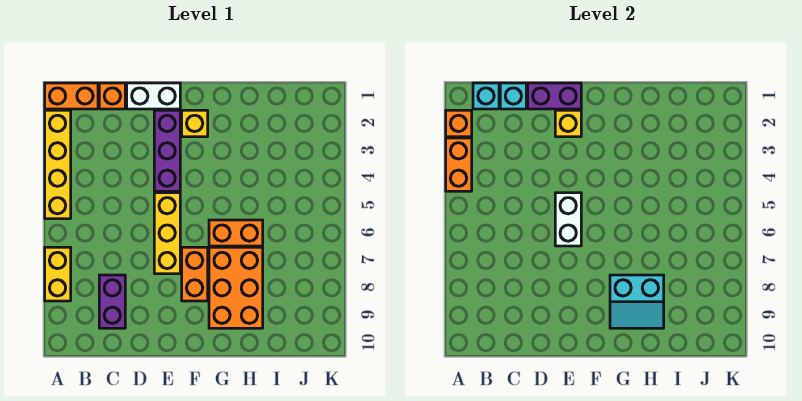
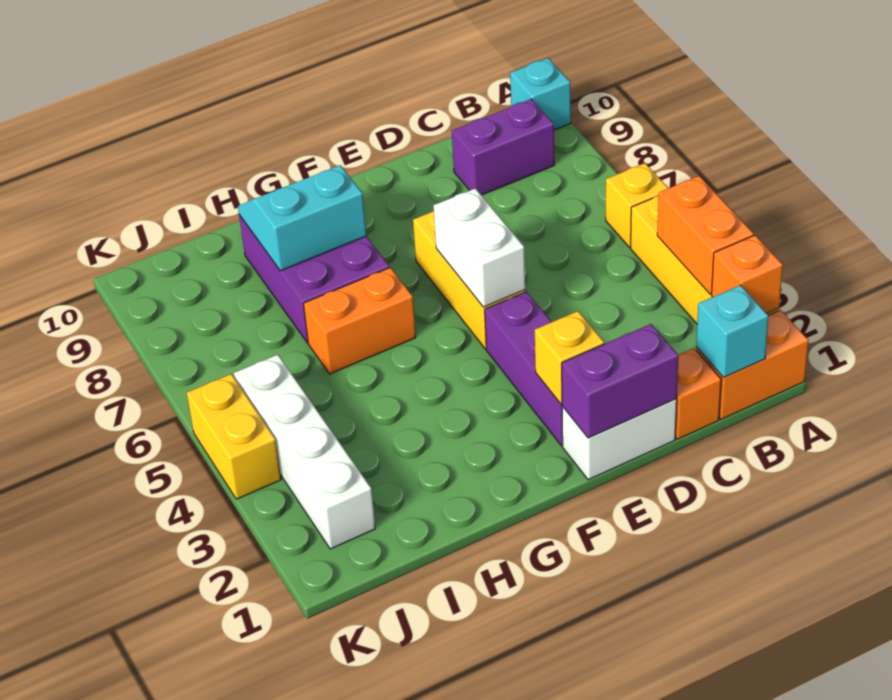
yellow 1x2 brick [45,247,71,301] -> yellow 1x2 brick moved to [187,374,281,499]
cyan 1x1 brick [500,83,526,109] -> cyan 1x1 brick moved to [510,58,571,130]
purple 1x2 brick [99,275,125,328] -> purple 1x2 brick turned to [452,99,554,195]
yellow 1x1 brick [182,110,208,137] -> yellow 1x1 brick moved to [606,163,668,247]
orange 1x2 brick [182,247,208,301] -> none
orange 2x3 brick [209,247,263,328] -> purple 2x3 brick [239,215,389,343]
none -> white 1x4 brick [234,355,375,549]

